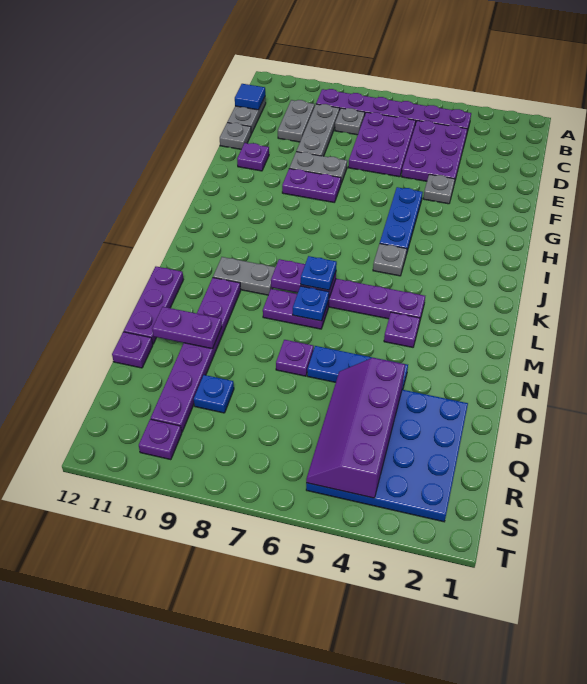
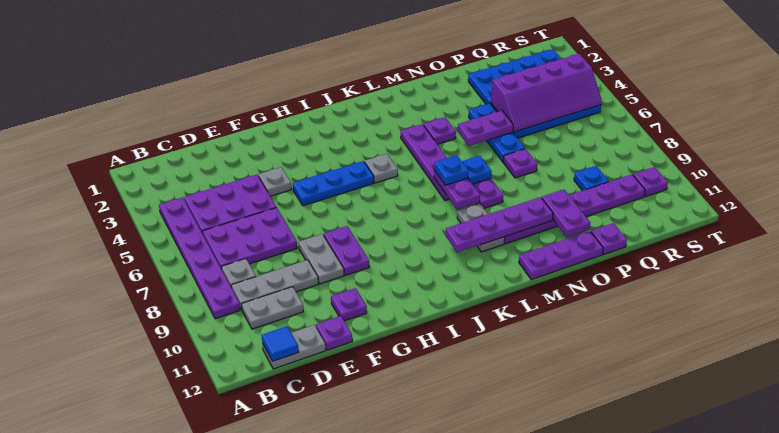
grey 1x1 plate [220,123,251,149] -> purple 1x1 plate [316,316,352,350]
none -> purple 1x4 plate [445,197,553,253]
none -> purple 1x2 plate [458,111,513,146]

